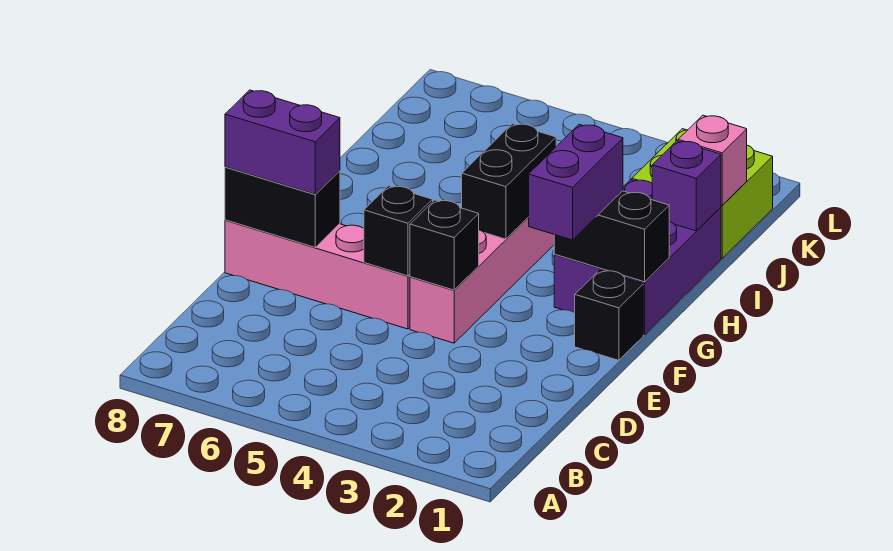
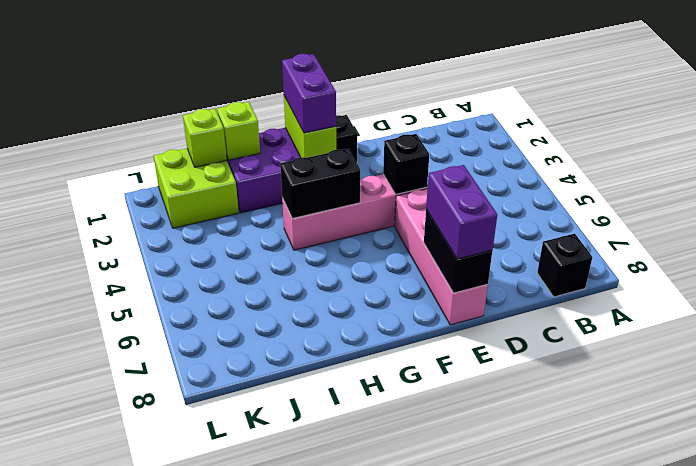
black 1x1 brick [364,186,433,276] -> black 1x1 brick moved to [537,234,592,297]
purple 1x2 brick [529,124,623,240] -> purple 1x2 brick turned to [282,54,336,133]
black 1x2 brick [554,191,669,282] -> lime 1x2 brick [284,96,336,158]
purple 1x1 brick [652,141,721,231] -> lime 1x1 brick [217,102,260,160]
pink 1x1 brick [678,115,747,205] -> lime 1x1 brick [183,109,227,167]

